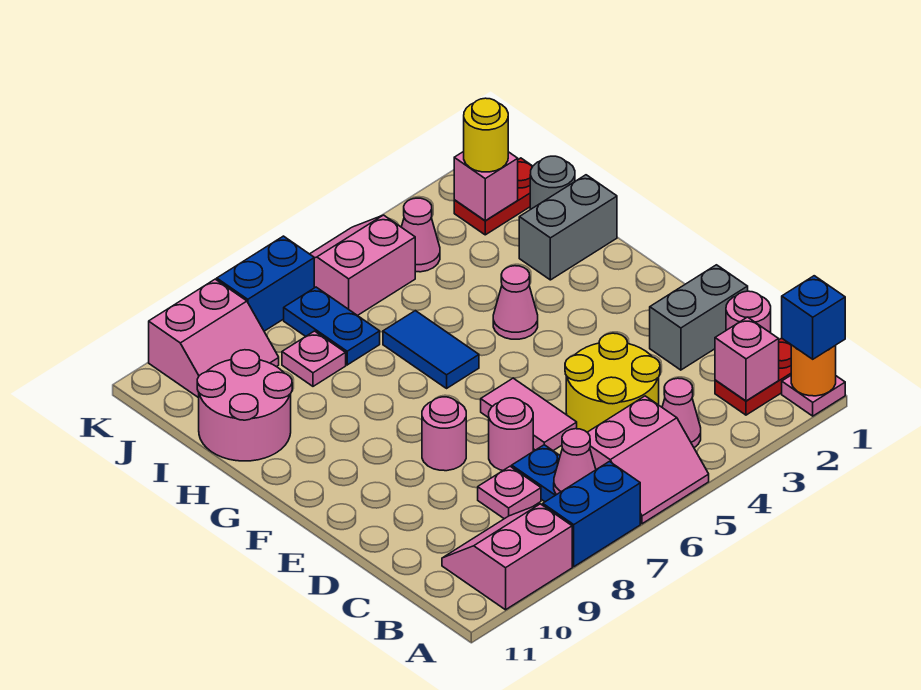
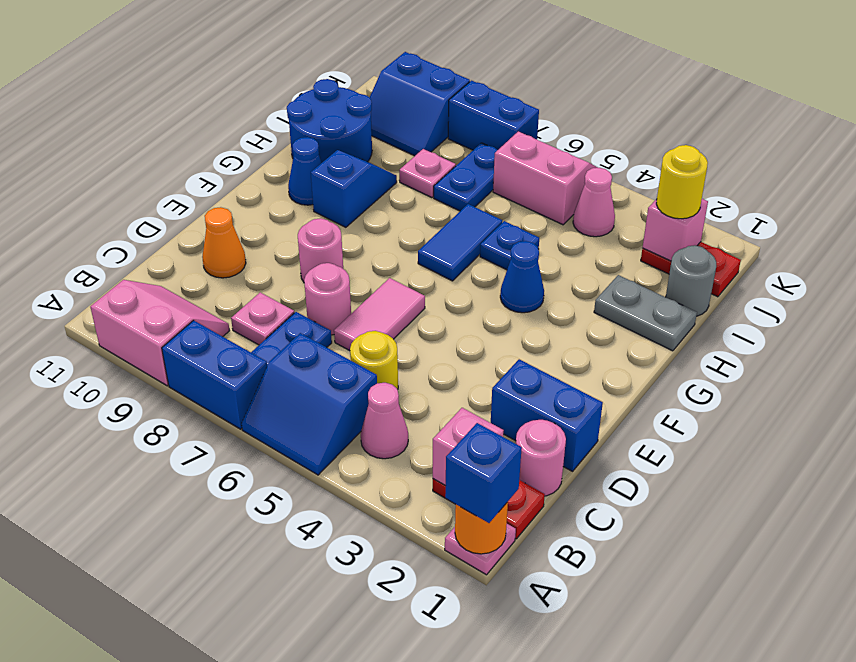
pink 2x2 slope [587,396,709,524] -> blue 2x2 slope [242,333,377,475]
pink 1x1 cone [554,429,596,495] -> none
yellow 2x2 round brick [565,333,660,432] -> yellow 1x1 round brick [350,331,398,390]
grey 1x2 brick [650,265,748,370] -> blue 1x2 brick [491,359,603,471]
none -> orange 1x1 cone [202,207,246,278]
pink 1x1 cone [493,266,538,339] -> blue 1x1 cone [500,241,544,313]
none -> blue 1x2 slope [311,150,397,227]
none -> blue 1x1 cone [288,137,322,205]
grey 1x2 brick [519,175,617,280] -> grey 1x2 plate [594,275,697,351]
none -> blue 1x1 plate [480,221,539,270]
pink 2x2 round brick [197,350,292,461] -> blue 2x2 round brick [287,79,372,162]
pink 2x2 slope [149,279,279,398] -> blue 2x2 slope [369,52,470,156]

